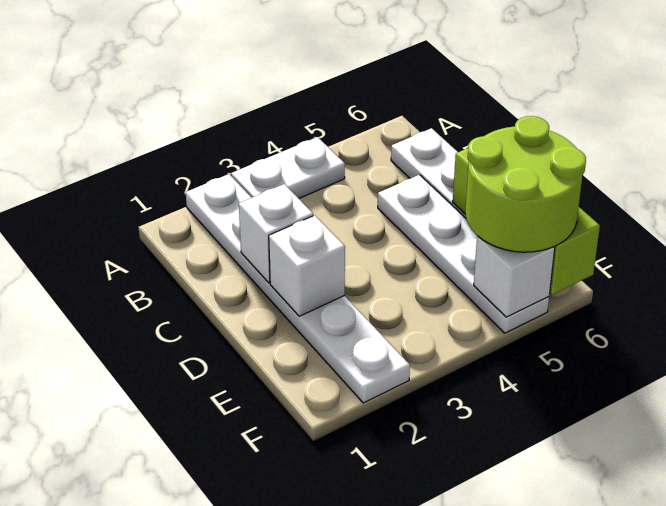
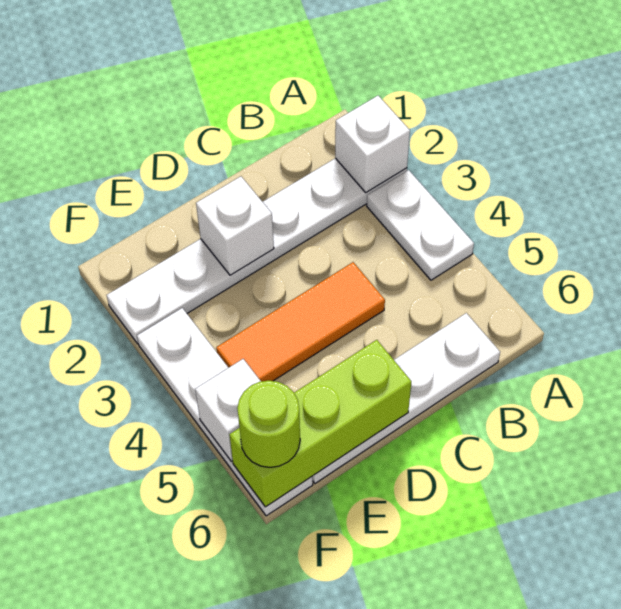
white 1x1 brick [239,184,313,283] -> white 1x1 brick moved to [335,96,410,193]
none -> orange 1x3 tile [216,262,385,381]
white 1x4 plate [378,175,549,333] -> white 1x4 plate turned to [137,308,313,516]
lime 2x2 round brick [465,116,586,252] -> lime 1x1 round brick [237,381,300,467]

